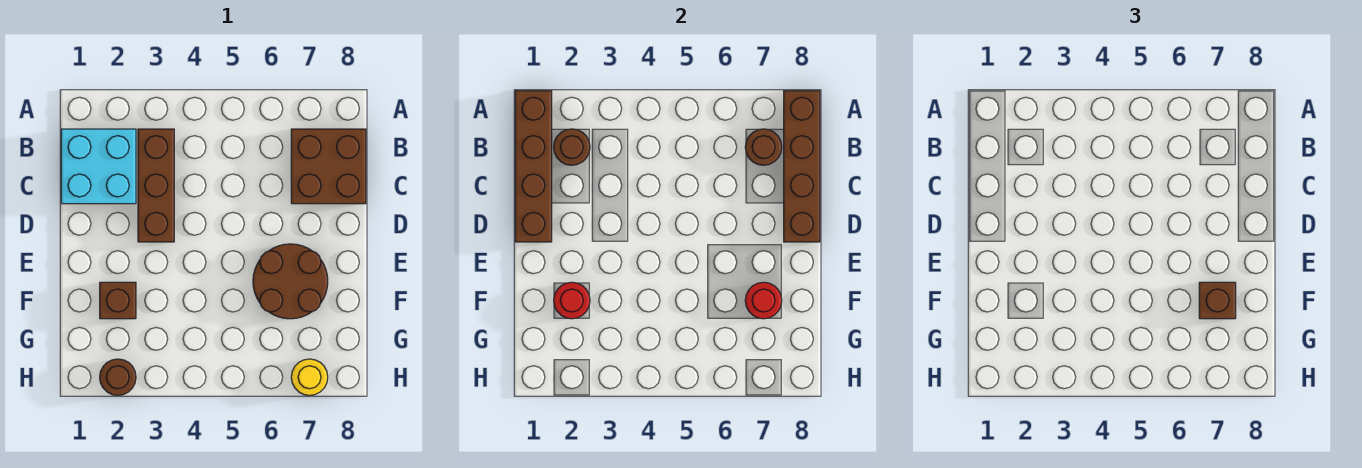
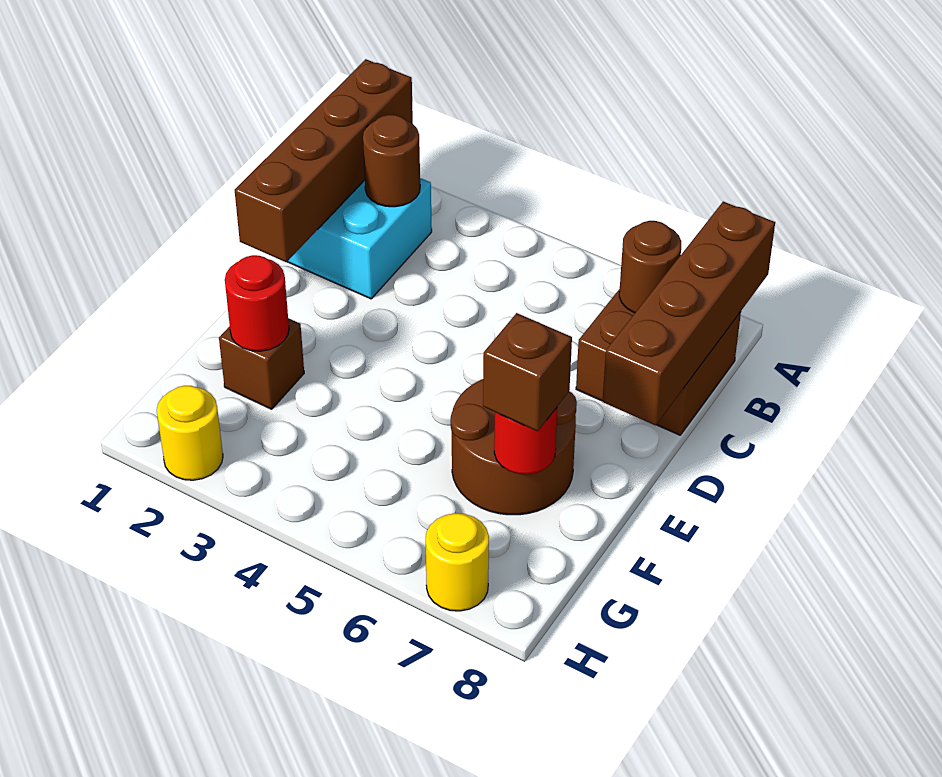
brown 1x3 brick [138,129,174,242] -> none
brown 1x1 round brick [100,359,136,395] -> yellow 1x1 round brick [157,386,223,480]

